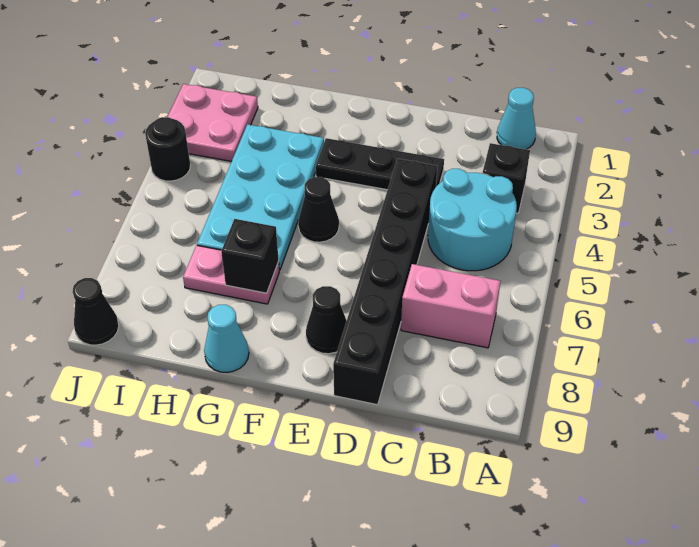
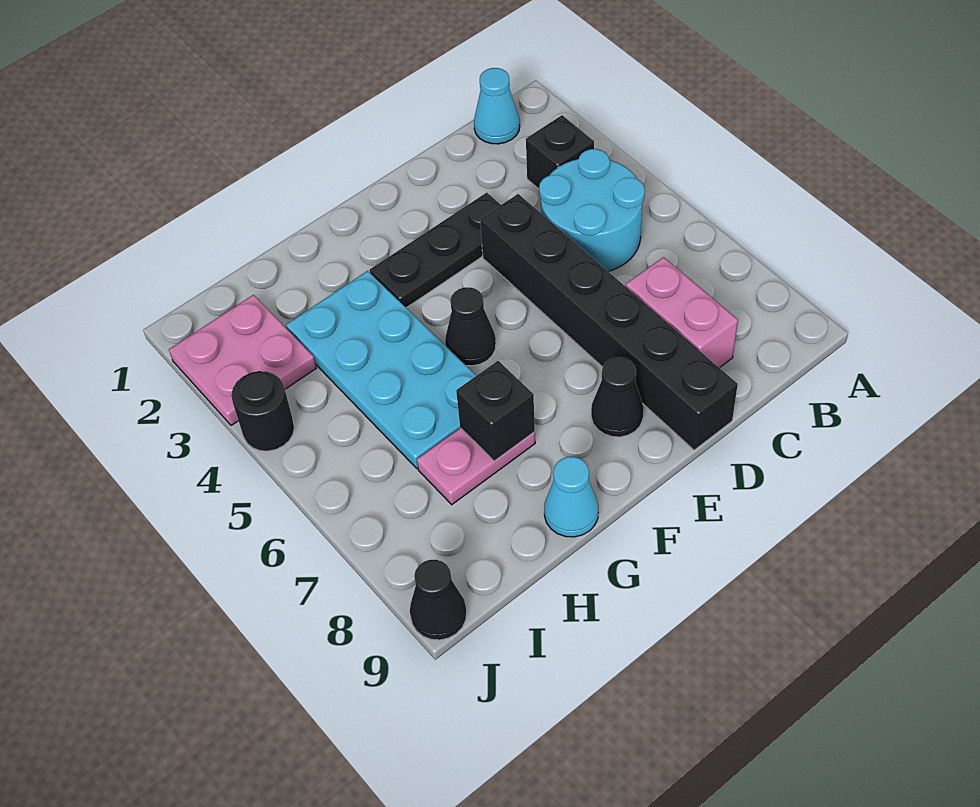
pink 1x2 brick [401,264,501,348] -> pink 1x2 brick turned to [626,257,738,368]

